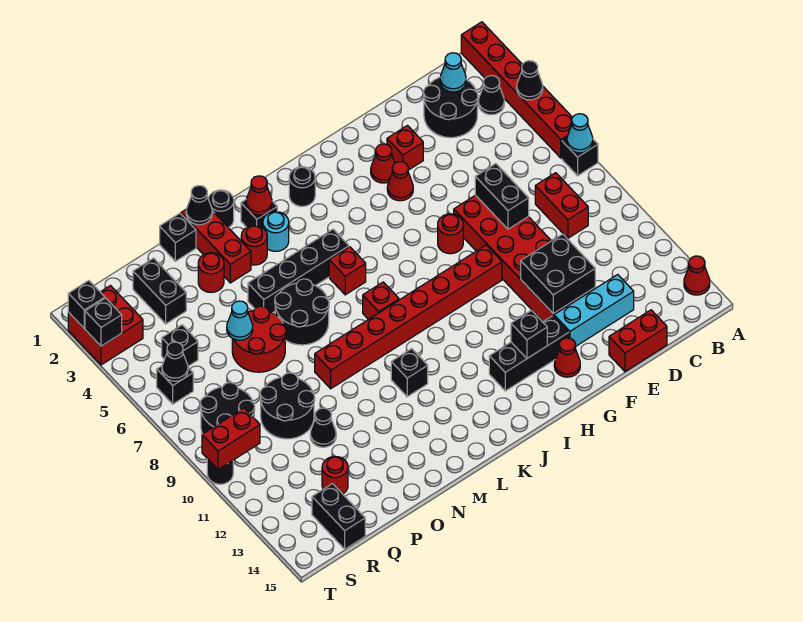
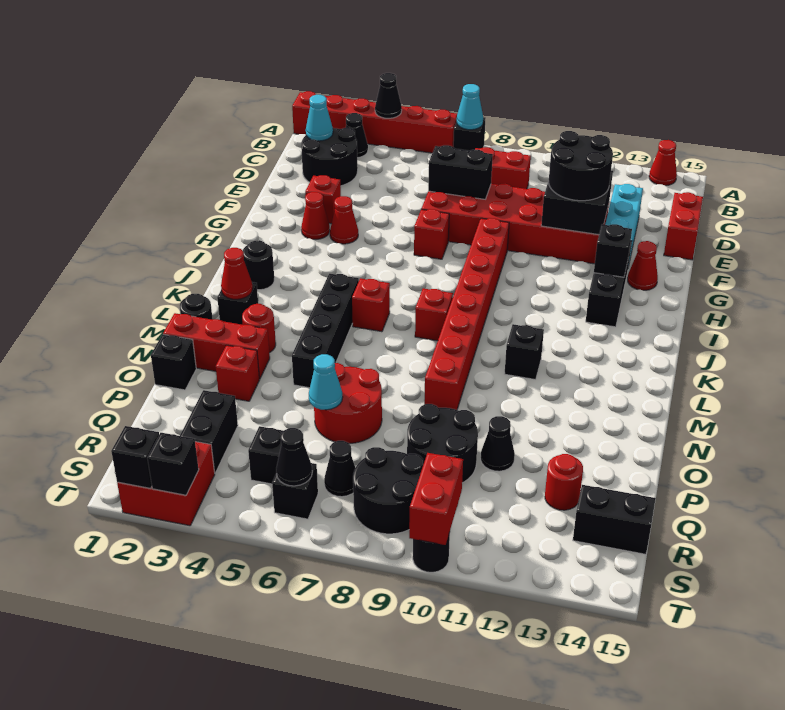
red 1x1 round brick [438,214,463,254] -> red 1x1 brick [414,209,449,259]
cyan 1x1 round brick [263,212,289,251] -> none
black 2x2 round brick [275,279,329,345] -> black 2x2 round brick moved to [549,131,613,201]
black 1x1 cone [186,186,212,225] -> black 1x1 cone moved to [324,441,355,497]
red 1x1 round brick [198,253,224,292] -> red 1x1 brick [216,345,259,401]
black 1x2 brick [133,258,186,324] -> black 1x2 brick turned to [180,390,238,473]

